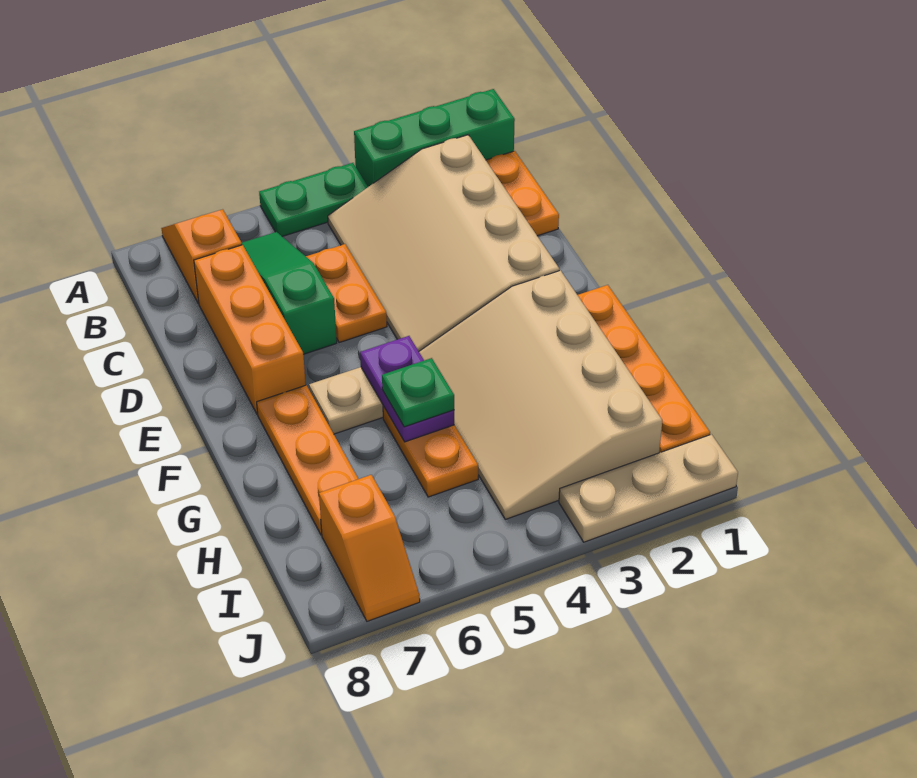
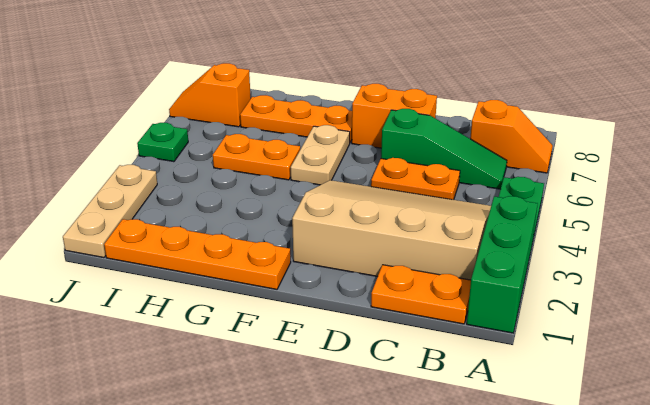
orange 1x3 brick [194,245,306,414] -> orange 1x2 brick [352,84,437,148]
tan 3x4 slope [419,270,662,519] -> none
purple 1x2 plate [360,336,454,442] -> none
green 1x1 plate [382,358,454,427] -> green 1x1 plate moved to [137,123,188,162]

